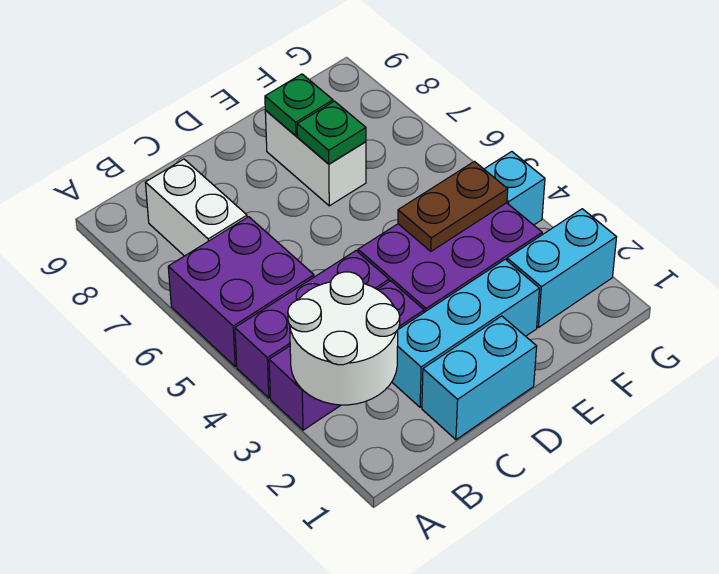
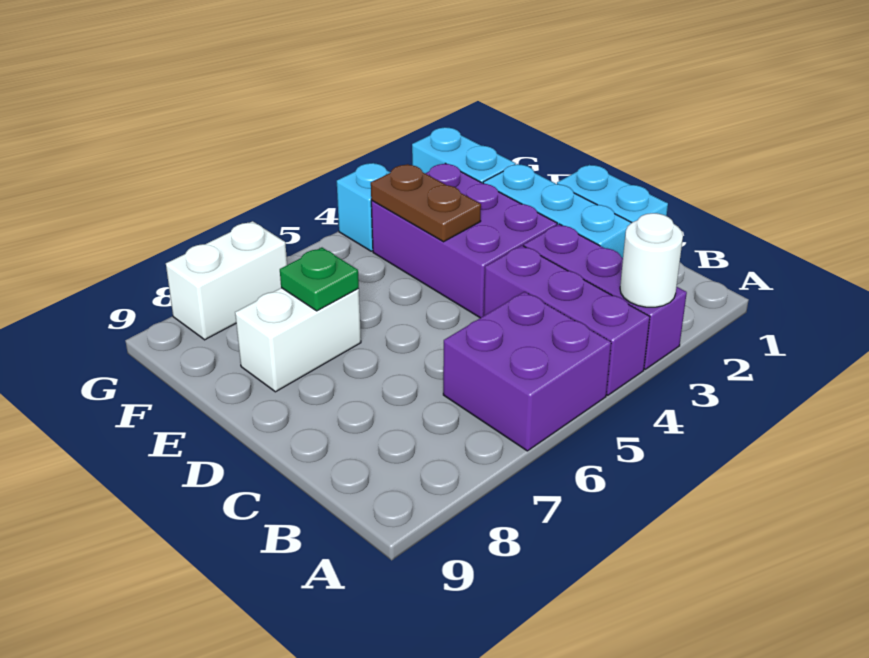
white 2x2 round brick [288,272,400,405] -> white 1x1 round brick [620,213,683,307]
white 1x2 brick [145,159,247,256] -> white 1x2 brick moved to [166,221,287,340]
green 1x1 plate [265,74,333,136] -> none

